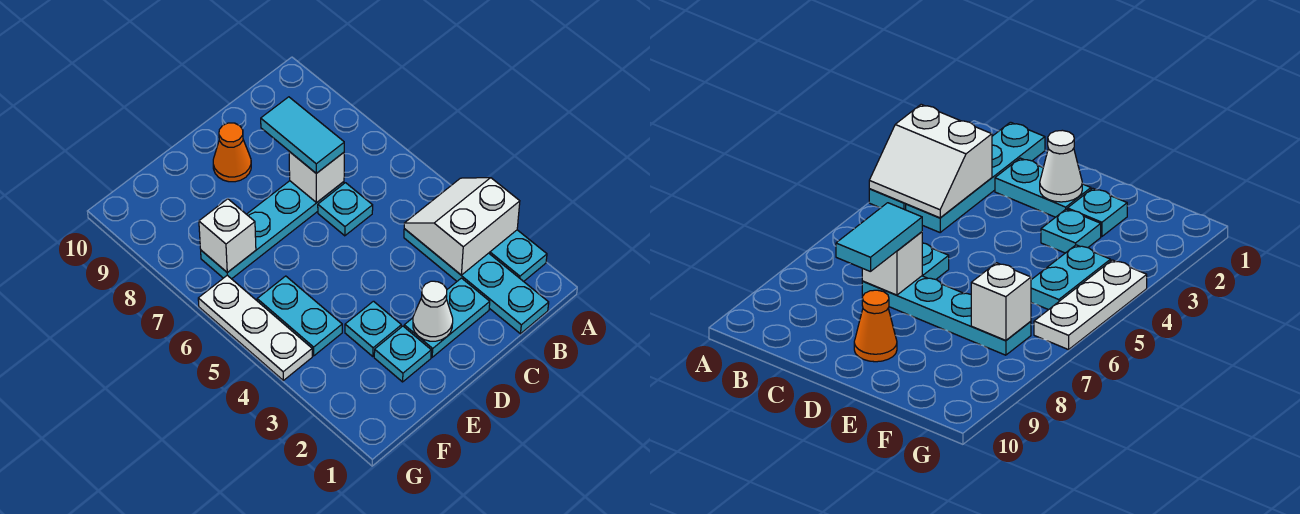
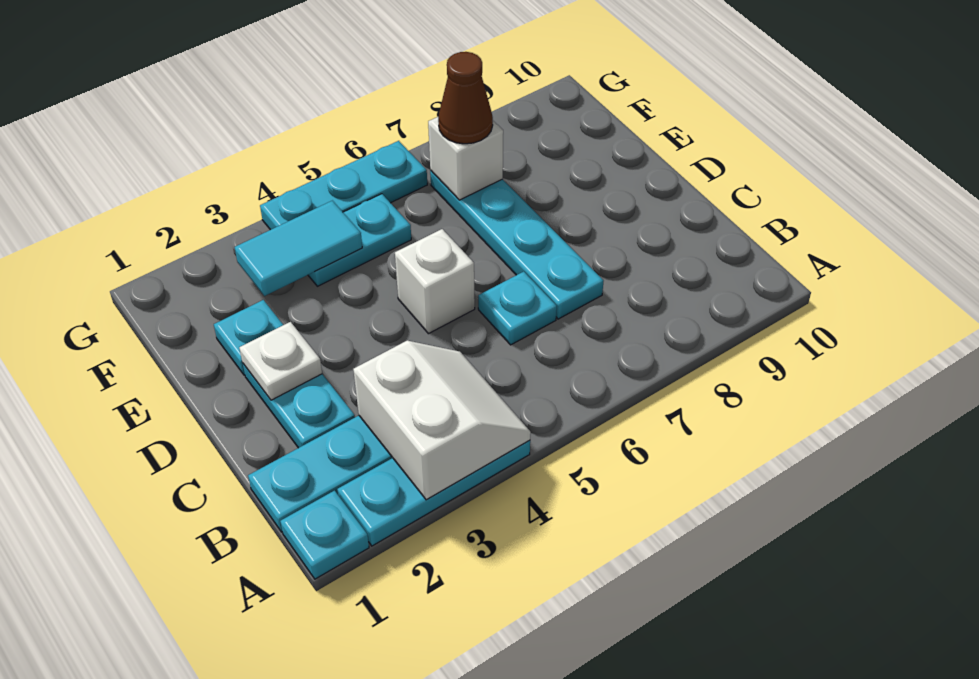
white 1x1 brick [289,152,344,203] -> white 1x1 brick moved to [395,229,475,334]
cyan 1x2 tile [261,97,344,173] -> cyan 1x2 tile moved to [235,201,362,296]
white 1x1 cone [413,281,453,341] -> white 1x1 plate [239,322,322,400]
orange 1x1 cone [213,123,251,182] -> none
cyan 1x1 plate [345,301,401,357] -> cyan 1x1 plate moved to [280,491,369,579]
none -> brown 1x1 cone [438,52,493,144]
white 1x3 plate [198,275,312,380] -> cyan 1x3 plate [260,141,427,230]

